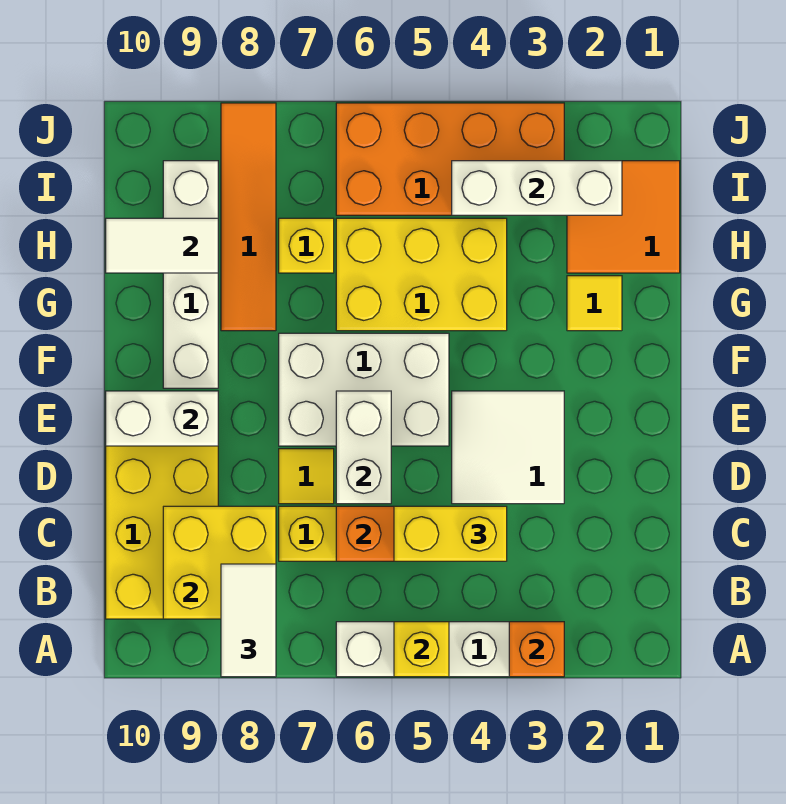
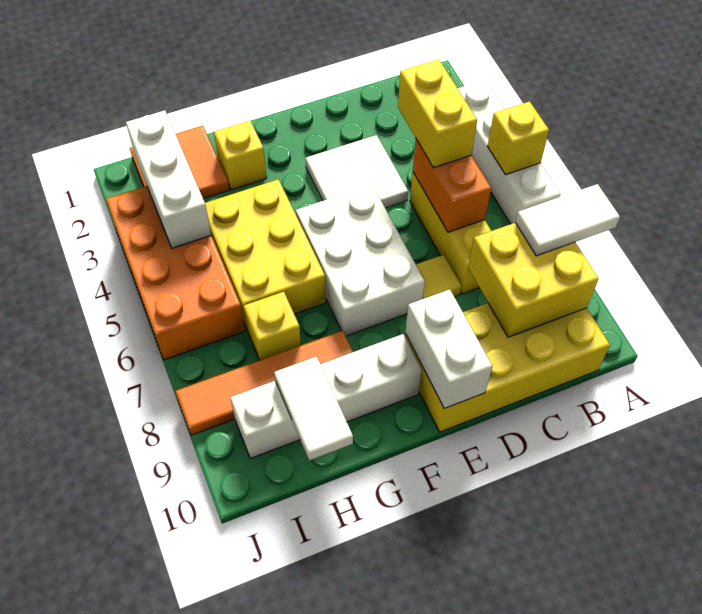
orange 1x1 brick [509,622,564,677] -> none
white 1x2 brick [336,391,391,504] -> none
yellow 1x1 tile [567,276,622,331] -> yellow 1x1 brick [214,121,267,190]

